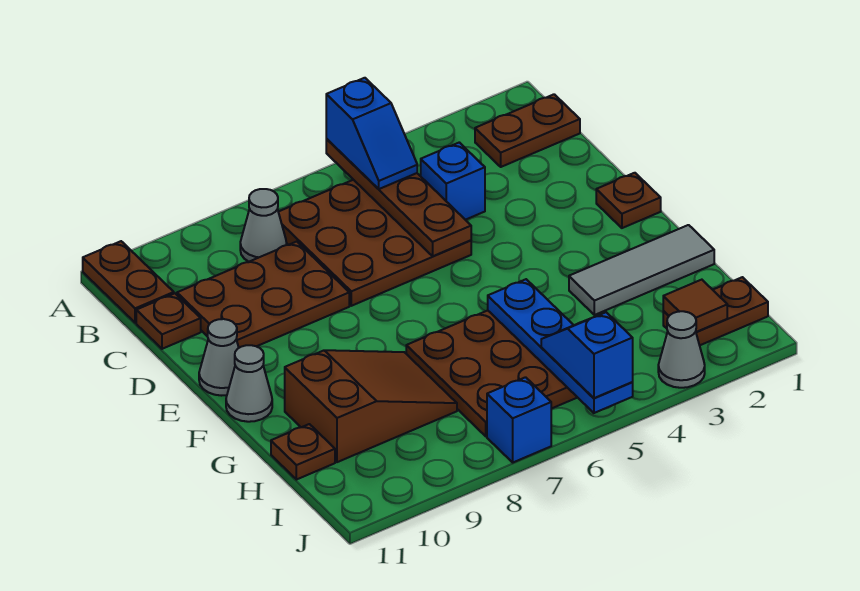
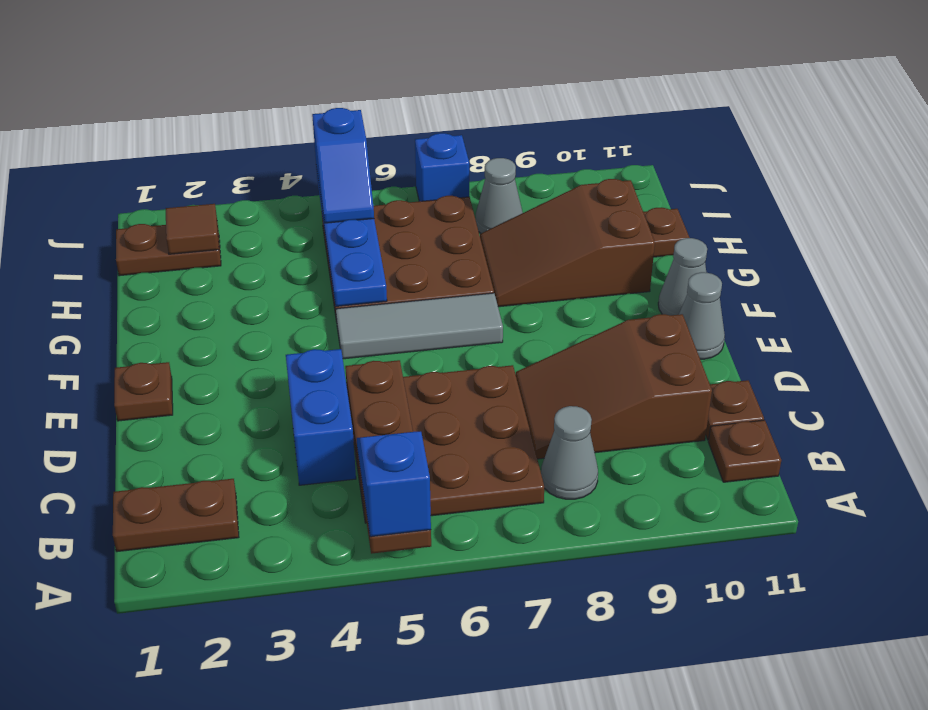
brown 1x2 plate [83,241,174,323] -> brown 1x1 plate [708,420,781,482]
blue 1x1 brick [421,142,485,220] -> blue 1x2 brick [286,349,356,485]
brown 2x3 plate [177,242,349,348] -> brown 2x3 slope [516,314,712,459]
grey 1x3 tile [569,225,714,315] -> grey 1x3 tile moved to [336,293,503,359]
grey 1x1 cone [658,311,705,388] -> grey 1x1 cone moved to [476,158,523,233]

